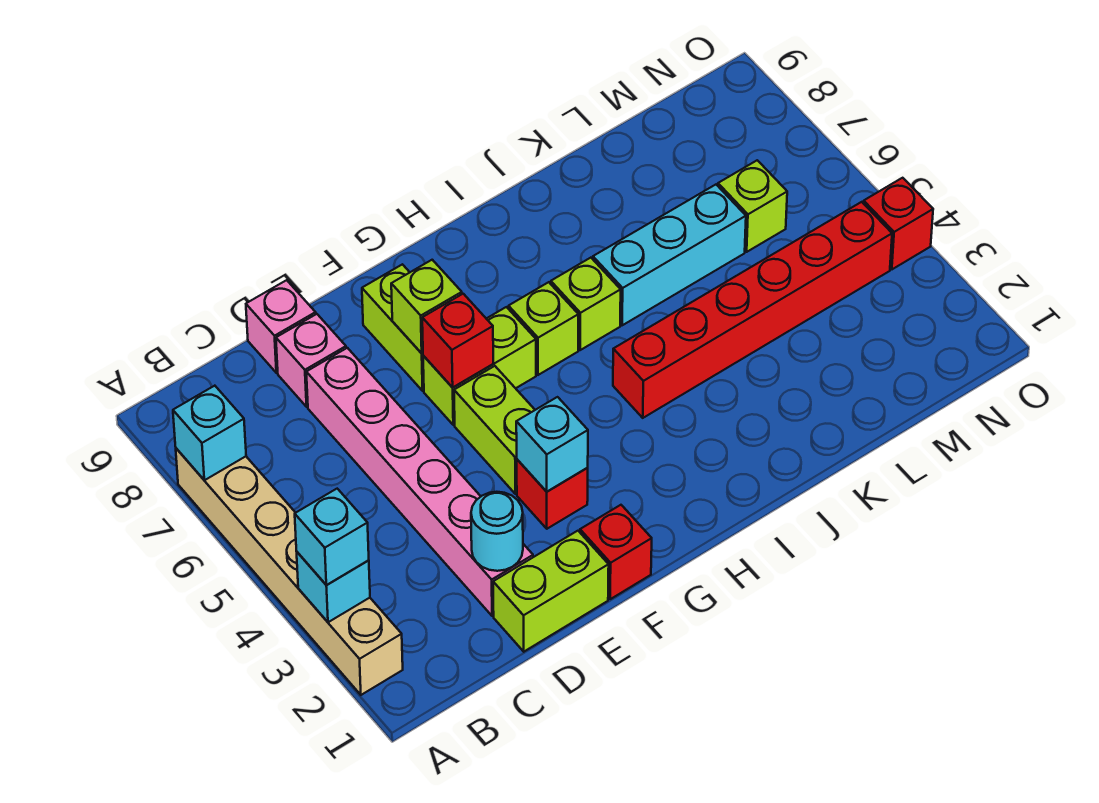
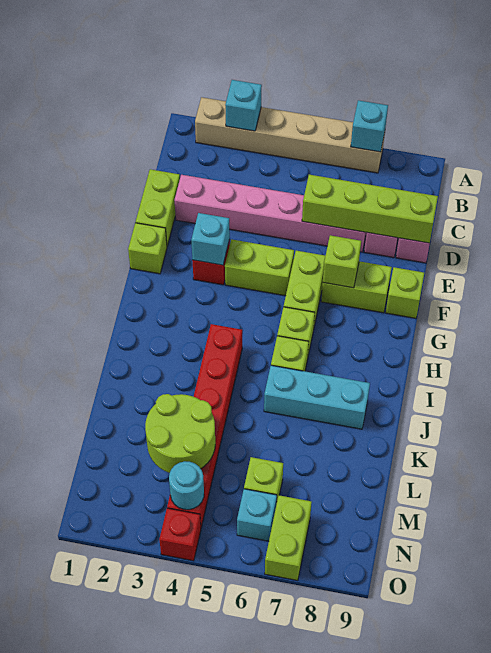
cyan 1x1 brick [295,489,369,585] -> cyan 1x1 brick moved to [237,489,277,541]
cyan 1x1 round brick [471,492,523,571] -> cyan 1x1 round brick moved to [169,461,204,510]
none -> lime 1x4 brick [302,175,438,243]
red 1x1 brick [580,505,652,599] -> lime 1x1 brick [128,223,167,274]
red 1x1 brick [422,294,493,388] -> none
none -> lime 1x1 brick [386,267,424,318]
cyan 1x3 brick [593,185,746,325] -> cyan 1x3 brick turned to [264,365,370,429]
none -> lime 2x2 round brick [145,394,215,473]
none -> lime 1x2 brick [265,495,312,581]

